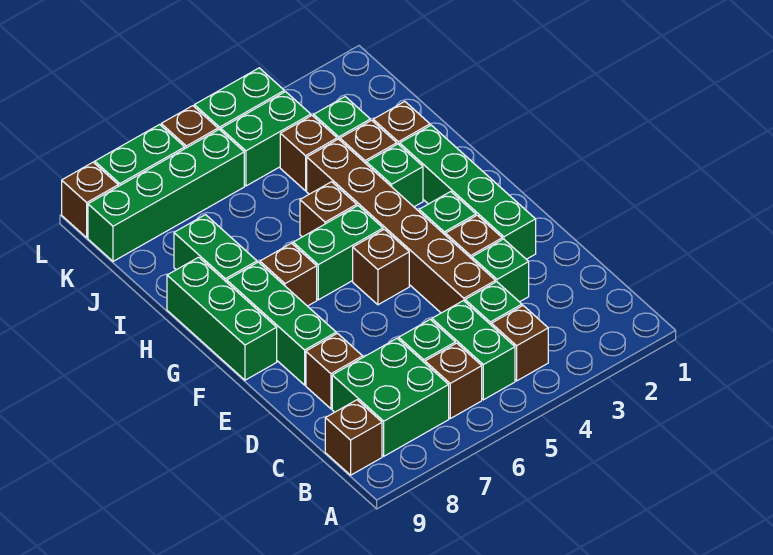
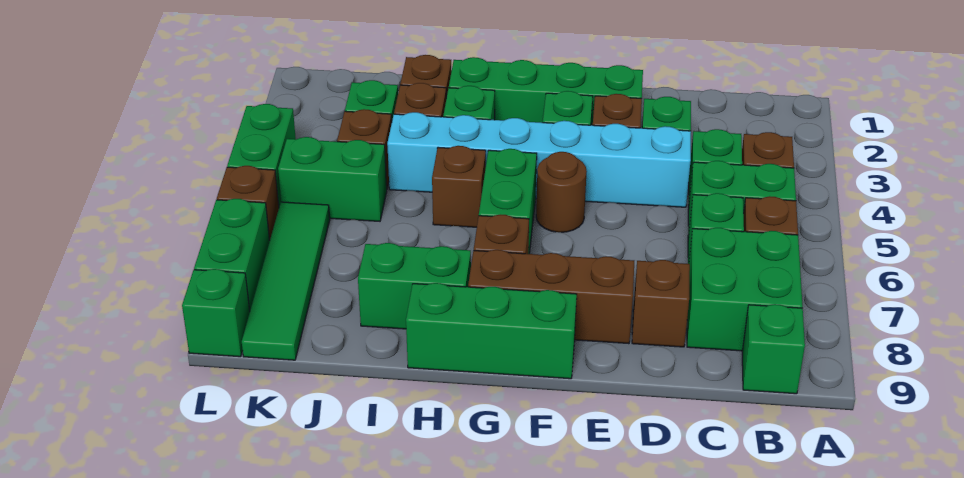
brown 1x1 brick [325,400,382,475] -> green 1x1 brick [742,304,805,394]
brown 1x6 brick [307,139,495,313] -> cyan 1x6 brick [387,112,691,207]
green 1x3 brick [227,262,336,385] -> brown 1x3 brick [468,250,634,344]
brown 1x1 brick [353,229,409,305] -> brown 1x1 round brick [536,152,587,232]
green 1x2 brick [221,92,311,186] -> green 1x2 brick turned to [278,137,387,221]
green 1x4 brick [88,129,244,261] -> green 1x4 tile [242,202,330,360]
brown 1x1 brick [62,162,118,237] -> green 1x1 brick [182,269,250,357]

